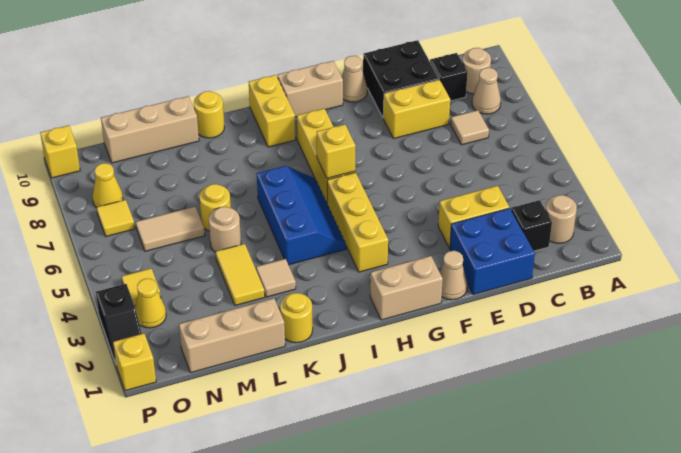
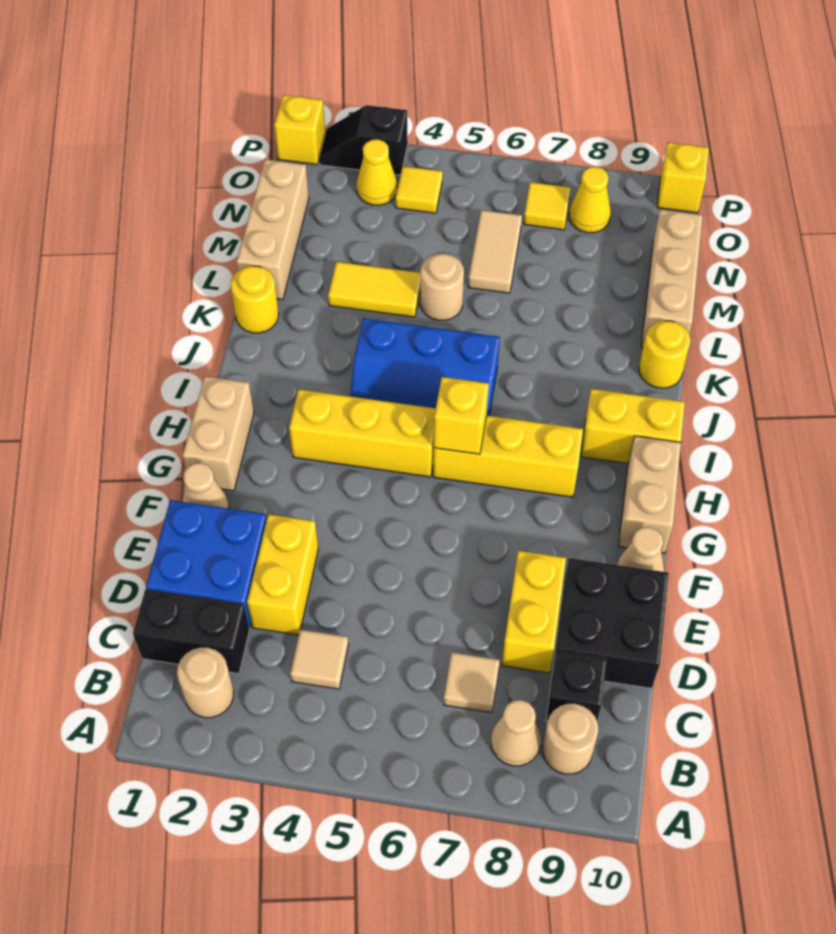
black 1x1 brick [511,200,552,251] -> black 1x2 brick [133,589,250,674]
tan 1x1 tile [256,259,296,297] -> tan 1x1 tile moved to [290,630,349,689]
yellow 1x1 round brick [199,184,231,231] -> none

